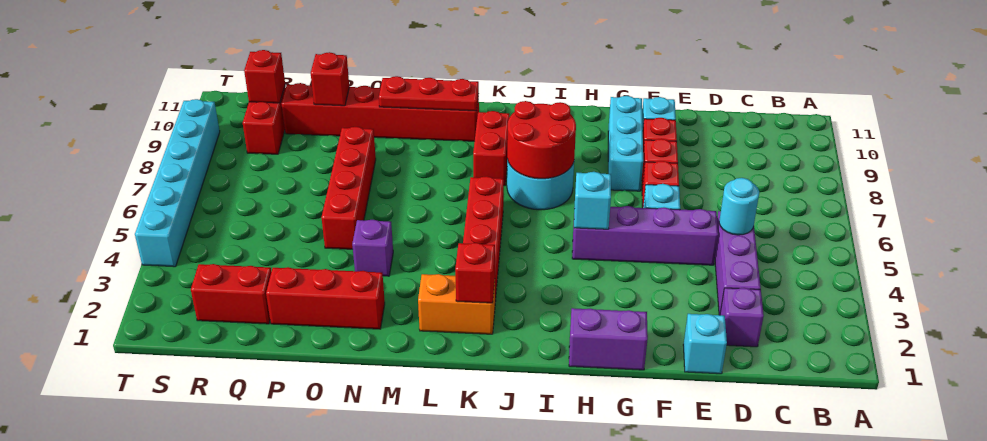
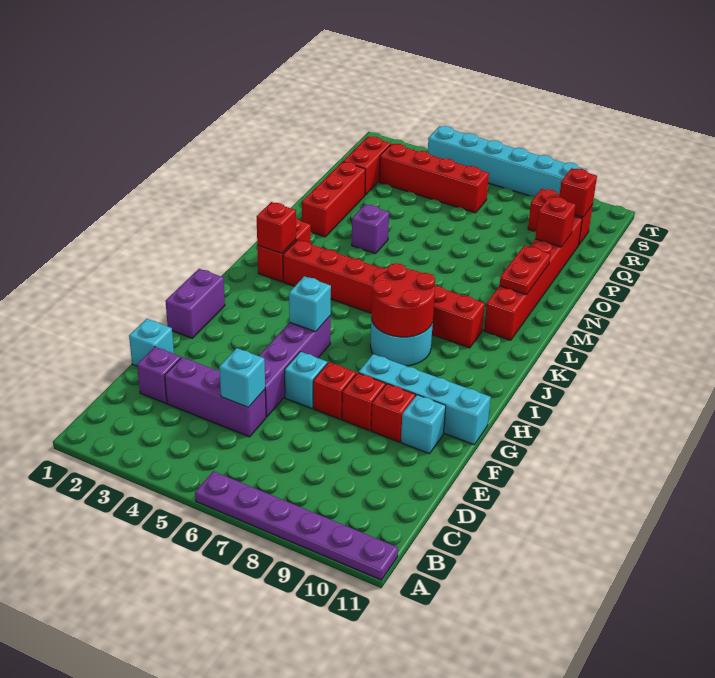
none -> purple 1x6 plate [195,471,398,580]
cyan 1x1 round brick [719,178,759,235] -> cyan 1x1 brick [219,348,265,407]
cyan 1x3 brick [608,96,643,191] -> cyan 1x4 brick [358,354,491,445]
orange 1x2 brick [418,274,495,334] -> red 1x2 brick [257,218,311,282]
red 1x3 plate [379,76,479,111] -> red 1x2 plate [500,246,551,295]
red 1x4 brick [321,127,376,249] -> red 1x4 brick moved to [379,144,489,213]

